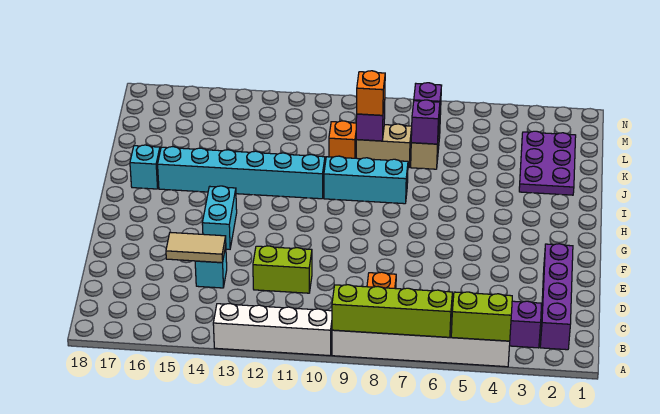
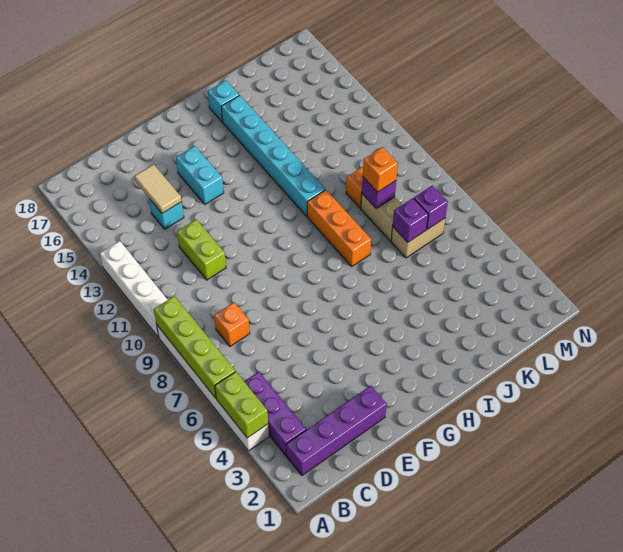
cyan 1x2 brick [202,186,237,249] -> cyan 1x2 brick turned to [176,146,224,204]
cyan 1x3 brick [324,156,408,204] -> orange 1x3 brick [307,190,371,266]
purple 2x3 plate [519,131,576,195] -> none

